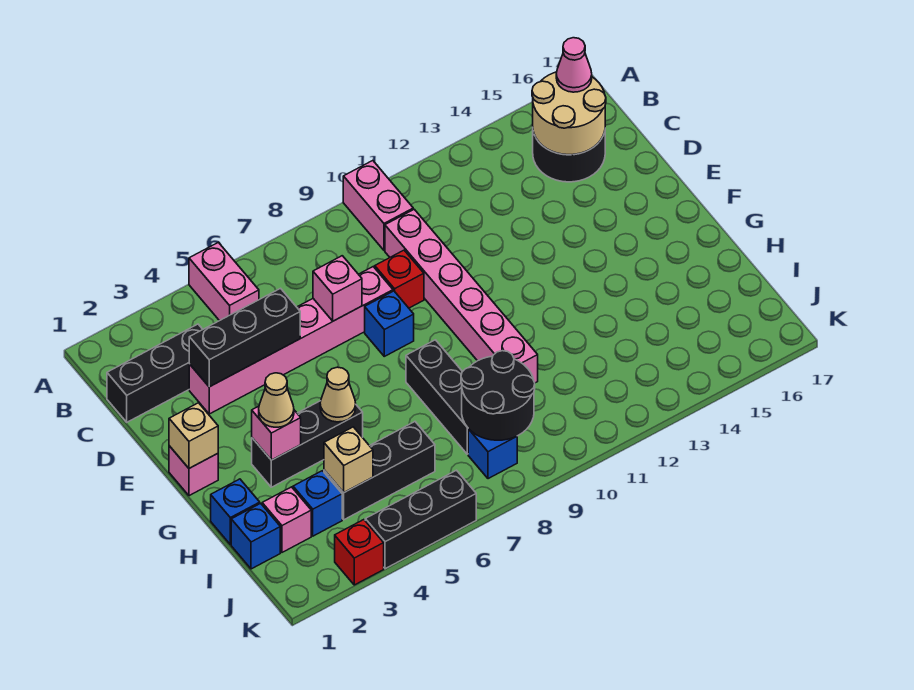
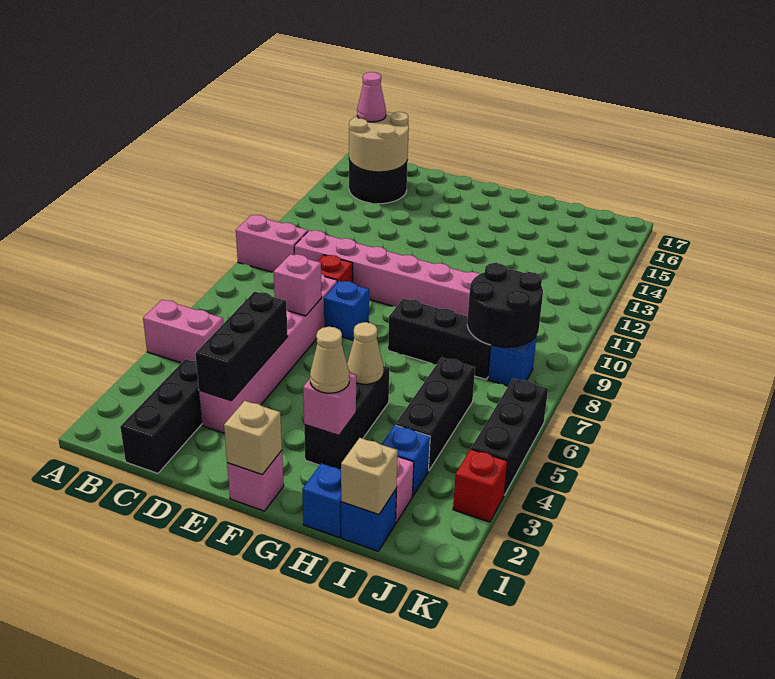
tan 1x1 brick [324,427,373,492] -> tan 1x1 brick moved to [341,438,398,515]

